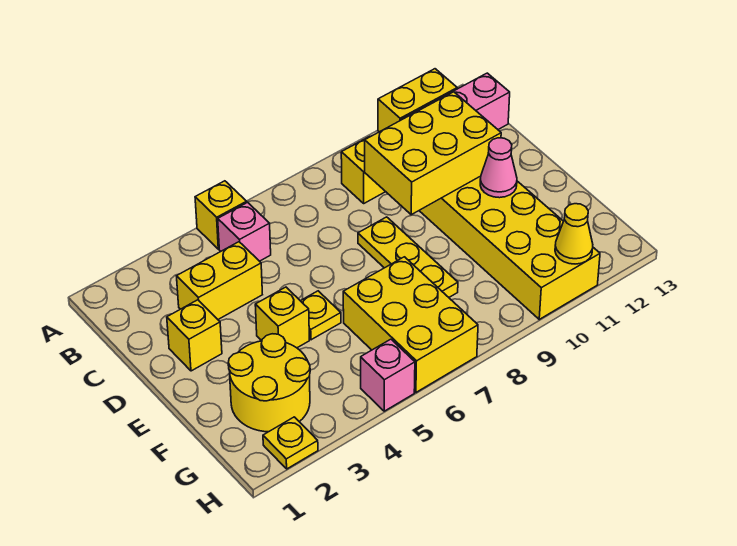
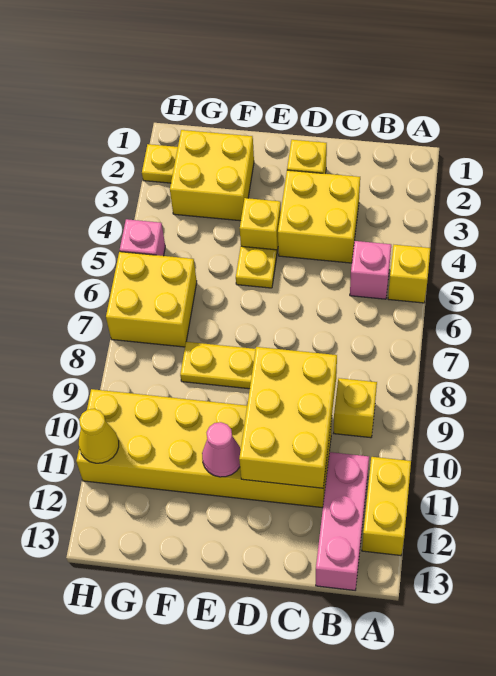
yellow 1x2 brick [177,242,262,319] -> yellow 2x2 brick [278,170,360,263]
yellow 2x2 round brick [228,334,310,432] -> yellow 2x2 brick [170,130,254,221]
yellow 2x3 brick [343,257,478,392] -> yellow 2x2 brick [106,252,197,347]

